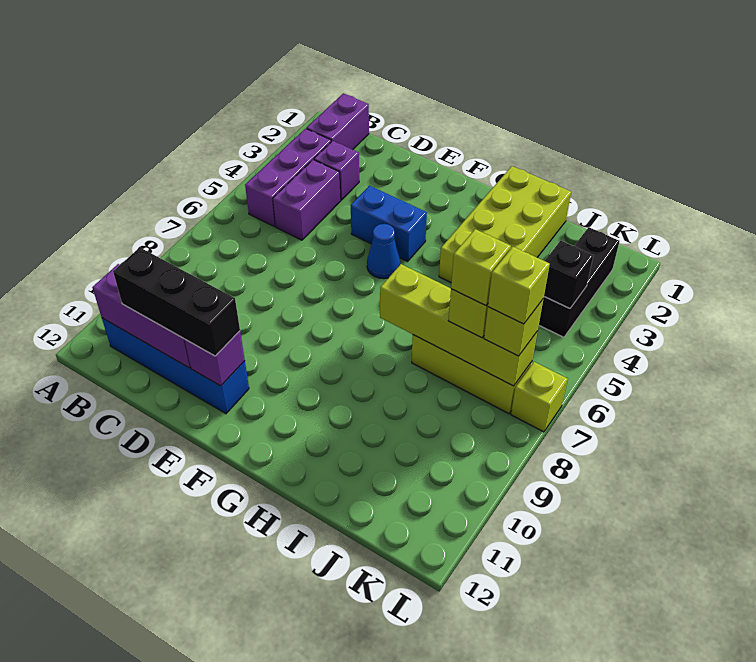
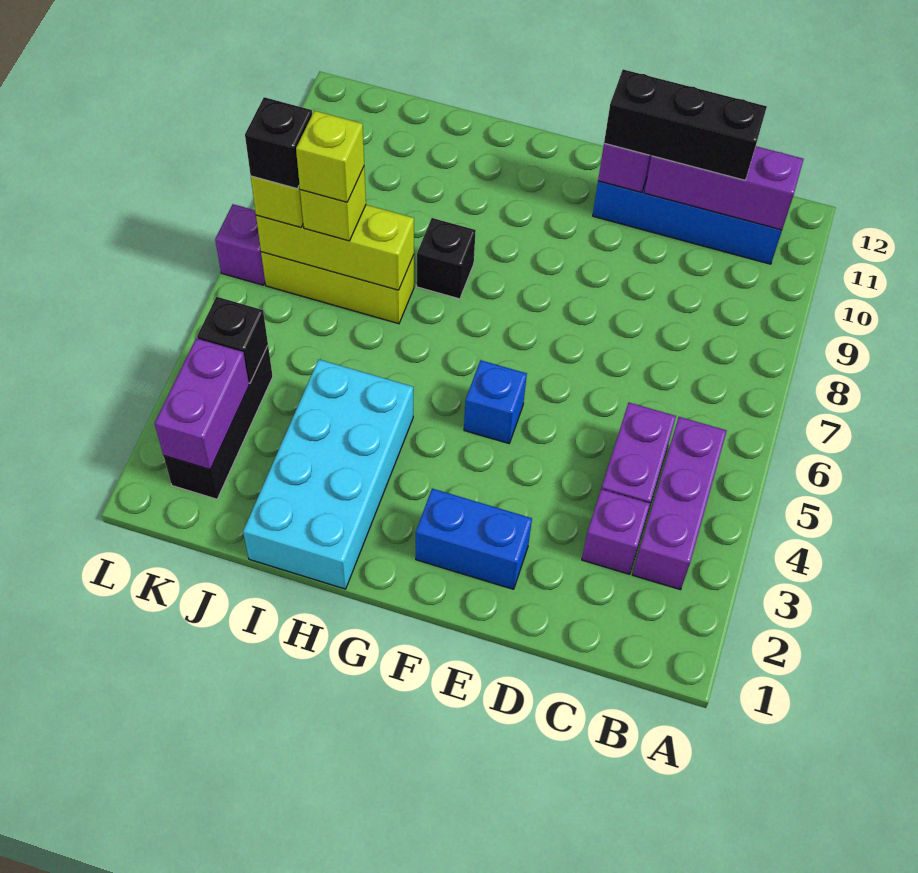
purple 1x2 brick [307,93,369,150] -> purple 1x2 brick moved to [155,338,249,469]
blue 1x2 brick [351,186,427,261] -> blue 1x2 brick moved to [416,489,532,589]
blue 1x1 cone [367,224,400,279] -> blue 1x1 brick [464,360,527,443]
lime 2x4 brick [439,166,571,282] -> cyan 2x4 brick [243,359,413,589]
lime 1x4 brick [380,264,538,386] -> lime 1x3 brick [256,205,414,290]
none -> black 1x1 brick [417,218,476,299]
lime 1x1 brick [488,247,550,324] -> black 1x1 brick [245,97,312,189]
lime 1x1 brick [511,362,568,432] -> purple 1x1 brick [215,204,265,285]

